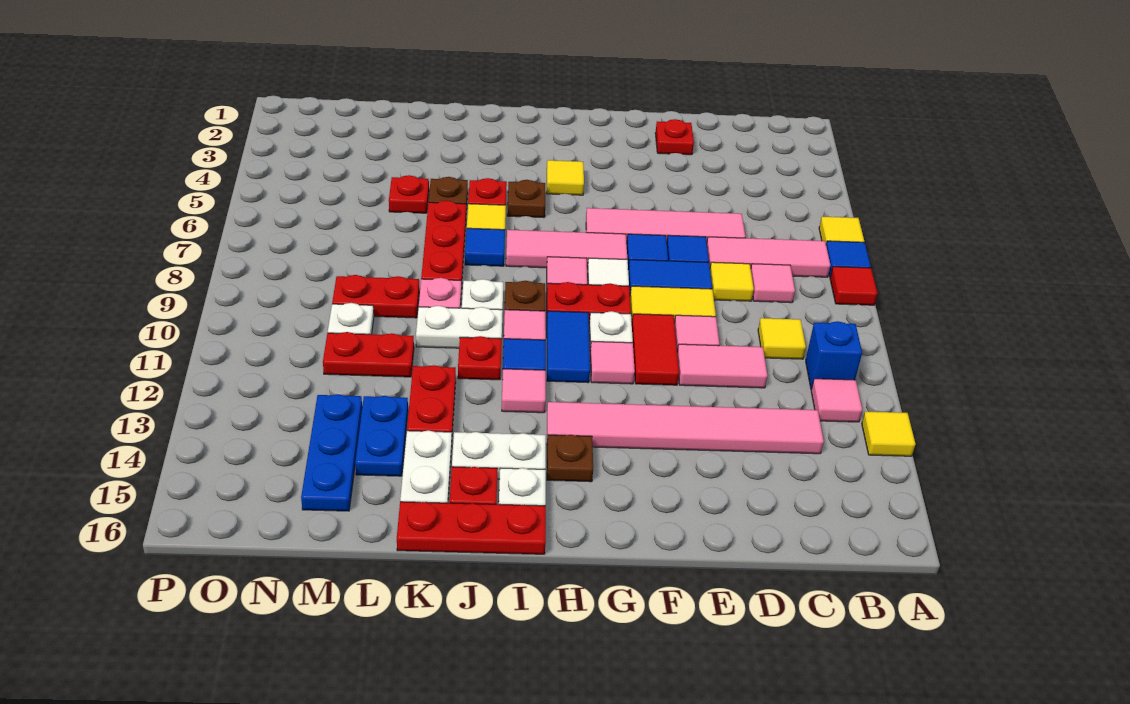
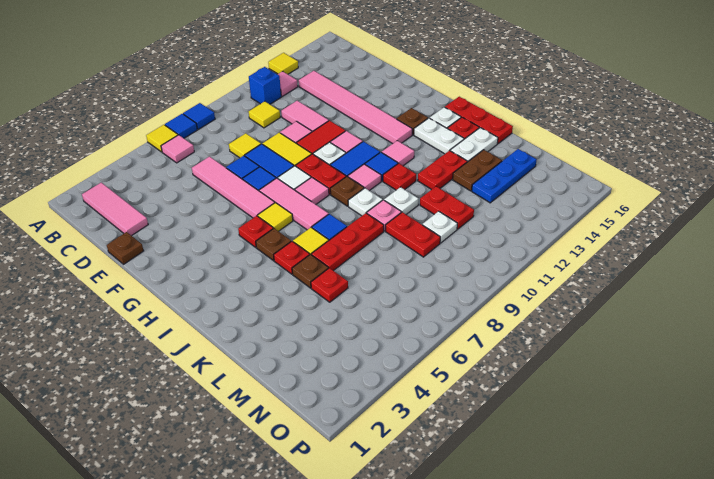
red 1x1 tile [830,267,877,305] -> blue 1x1 tile [183,103,215,129]
pink 1x3 tile [707,237,830,277] -> pink 1x3 tile moved to [82,183,148,236]
pink 1x1 tile [751,264,795,303] -> pink 1x1 tile moved to [161,135,194,163]
none -> brown 1x1 plate [107,232,144,264]
red 1x1 plate [655,119,694,155] -> red 1x1 plate moved to [238,216,273,247]
yellow 1x1 tile [547,160,584,195] -> yellow 1x1 tile moved to [258,203,293,231]
white 1x2 plate [416,306,503,348] -> white 1x1 plate [384,187,418,214]
blue 1x2 plate [355,396,408,476] -> brown 1x2 plate [453,150,502,191]

